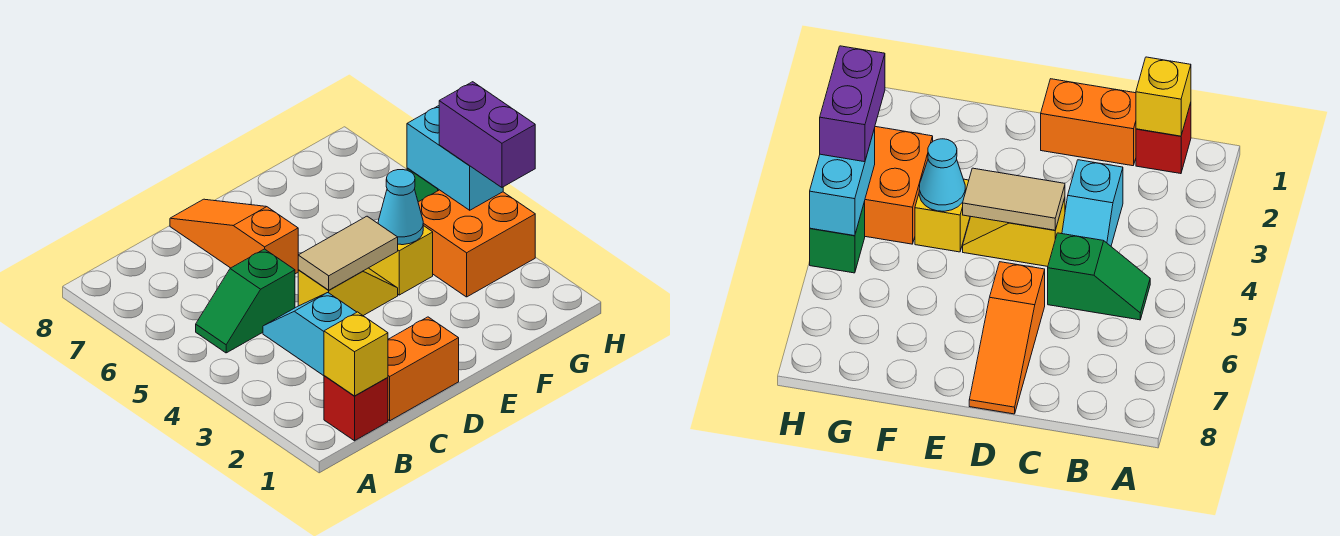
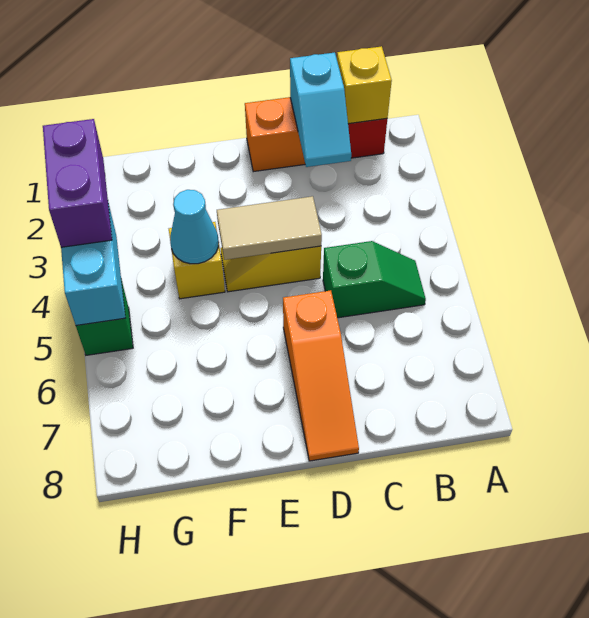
cyan 1x2 slope [263,293,357,376] -> cyan 1x2 slope moved to [290,52,351,167]
orange 2x2 brick [418,190,535,297] -> none

